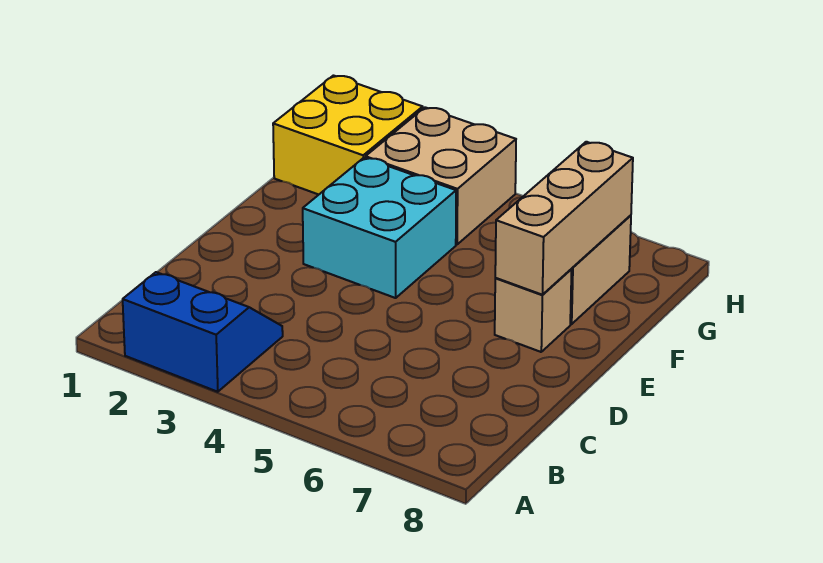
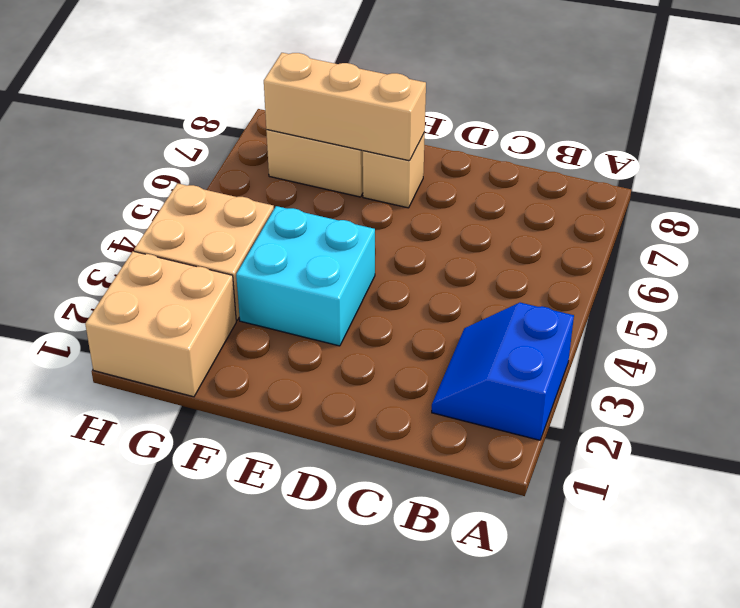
yellow 2x2 brick [273,76,423,194] -> tan 2x2 brick [85,251,236,397]

